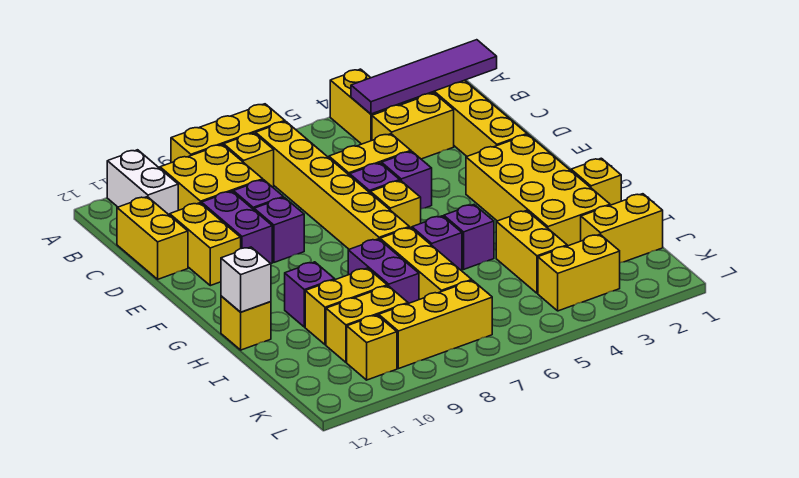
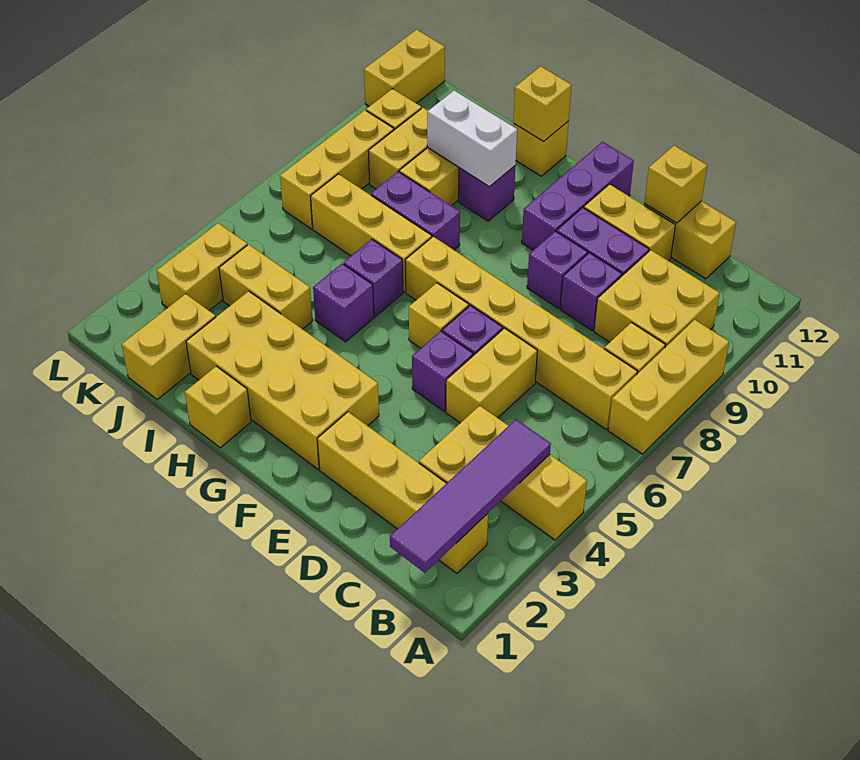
white 1x2 brick [107,150,178,215] -> white 1x2 brick moved to [427,91,517,187]
none -> yellow 1x1 brick [644,146,707,223]
none -> purple 1x3 brick [522,142,634,250]
white 1x1 brick [221,247,271,312] -> yellow 1x1 brick [513,66,571,142]
none -> yellow 1x2 brick [364,30,445,106]

